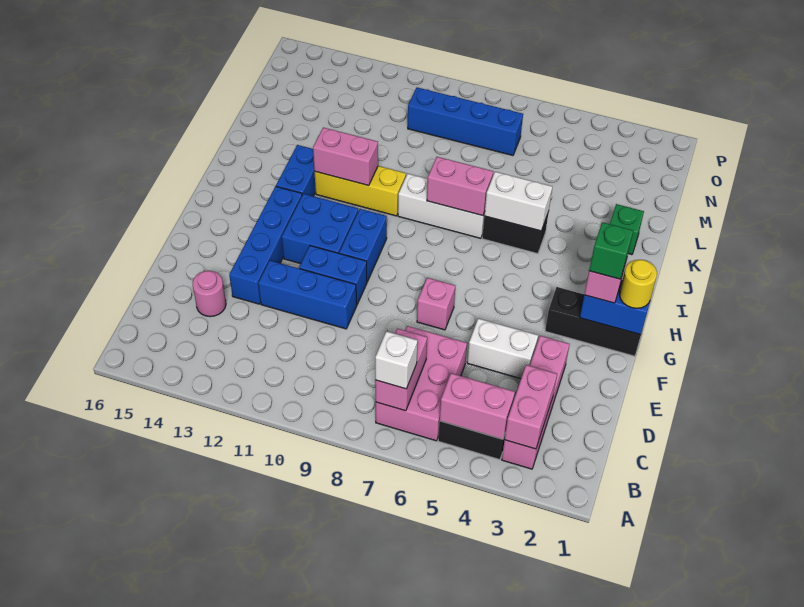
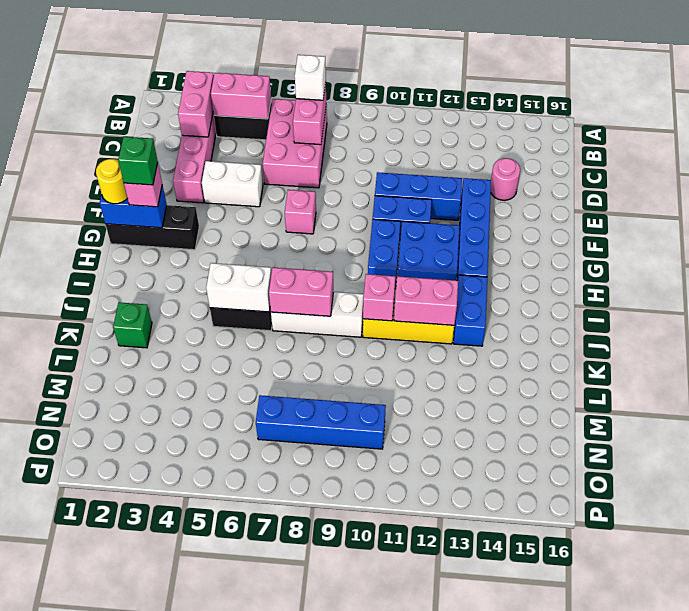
none -> pink 1x1 brick [363,274,395,321]

